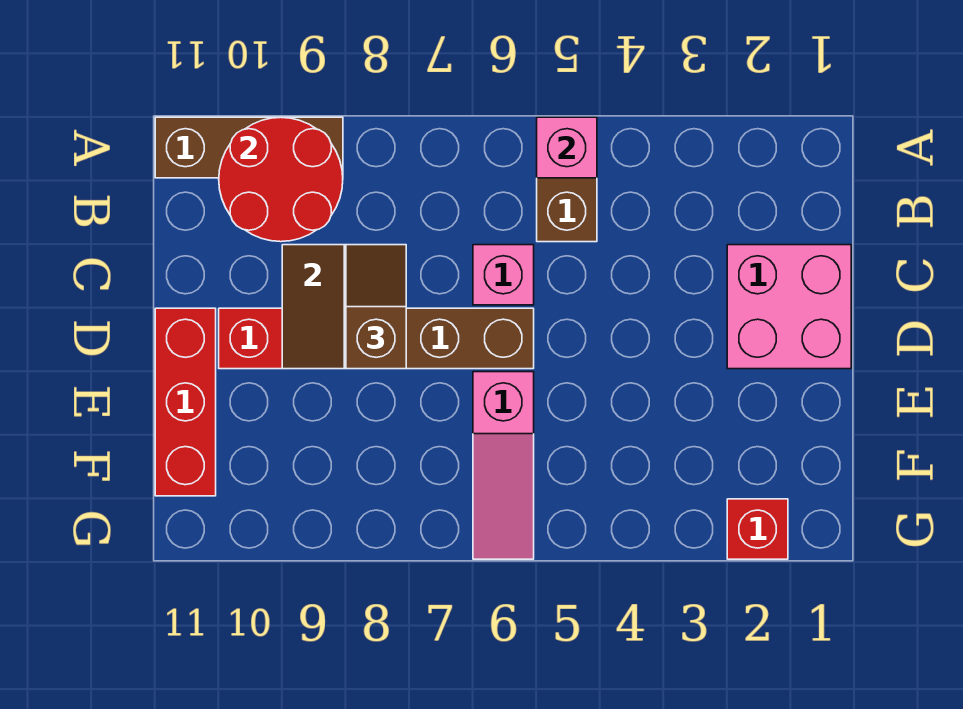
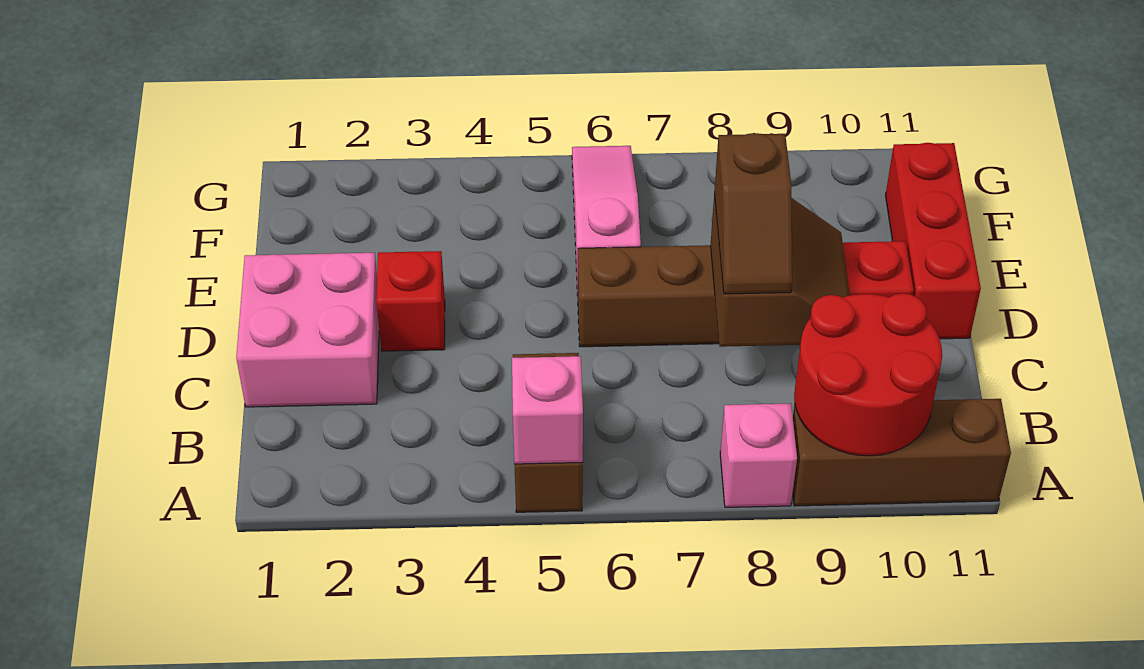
pink 1x1 brick [473,245,534,305] -> pink 1x1 brick moved to [720,403,797,507]
red 1x1 brick [727,499,788,559] -> red 1x1 brick moved to [376,251,445,351]

